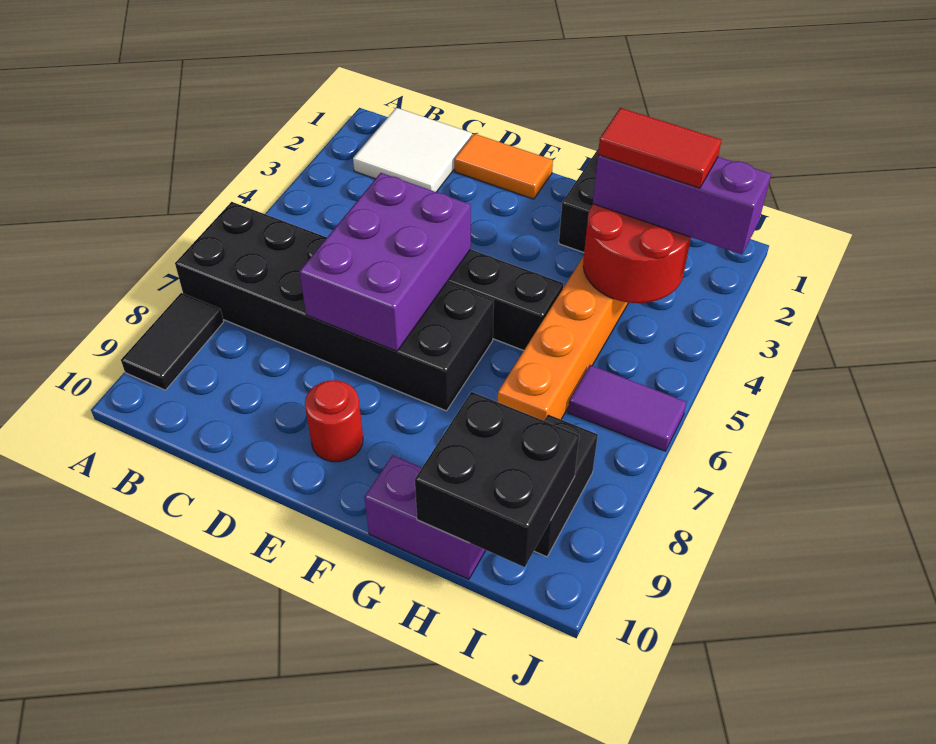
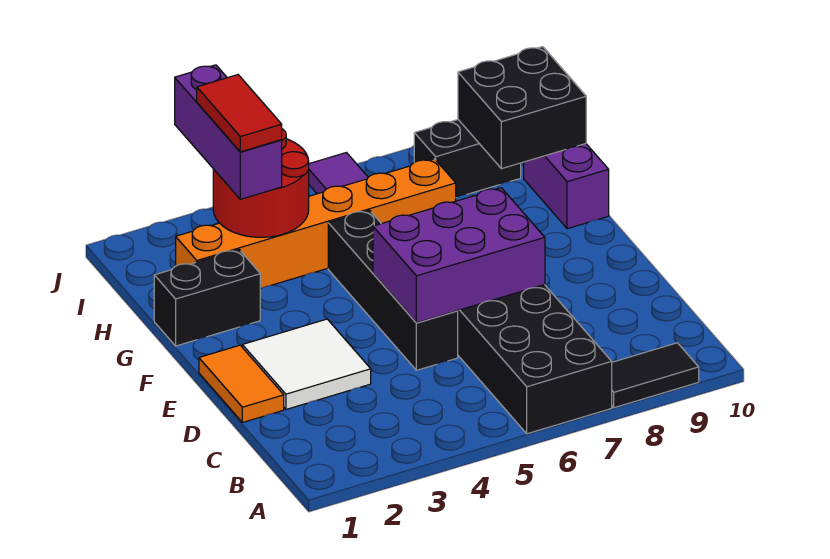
white 2x2 tile [353,108,472,192] -> white 2x2 tile moved to [242,319,371,409]
red 1x1 round brick [305,380,363,462] -> none

